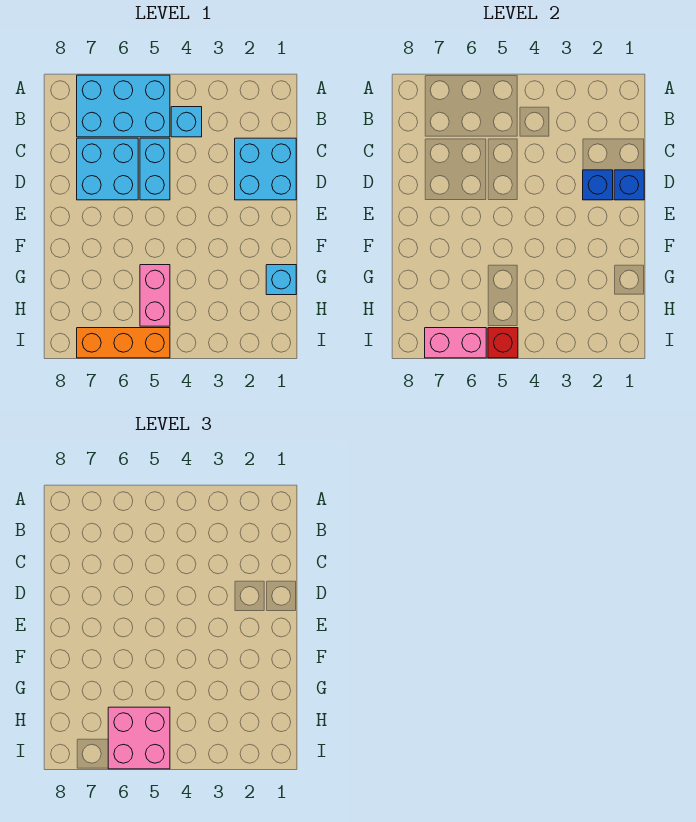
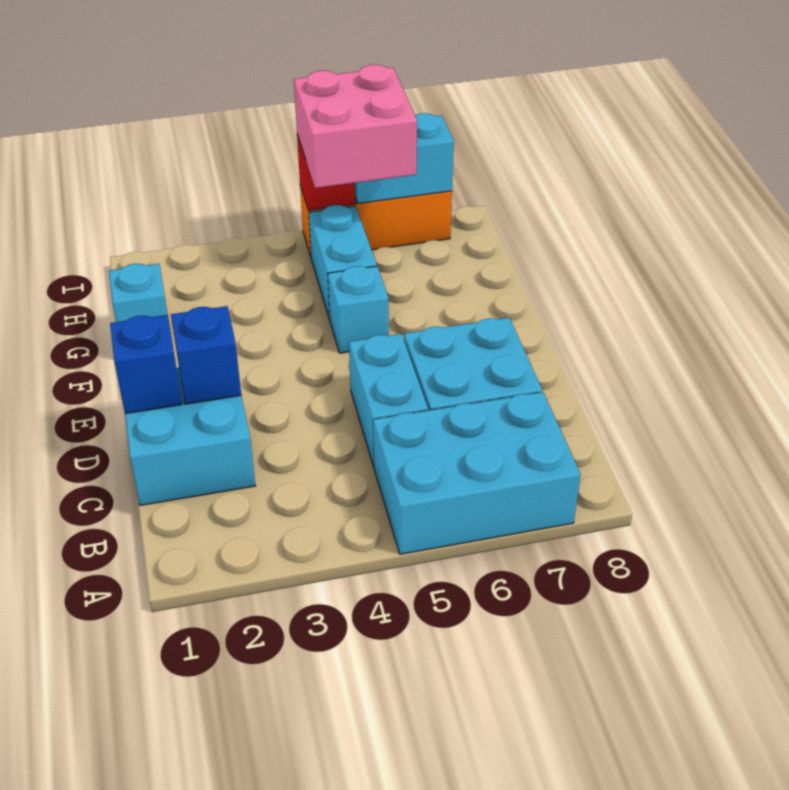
cyan 1x1 brick [171,107,202,137] -> cyan 1x1 brick moved to [328,266,389,353]
pink 1x2 brick [140,265,170,326] -> cyan 1x2 brick [309,205,377,320]
pink 1x2 brick [425,328,486,358] -> cyan 1x2 brick [355,113,454,203]

